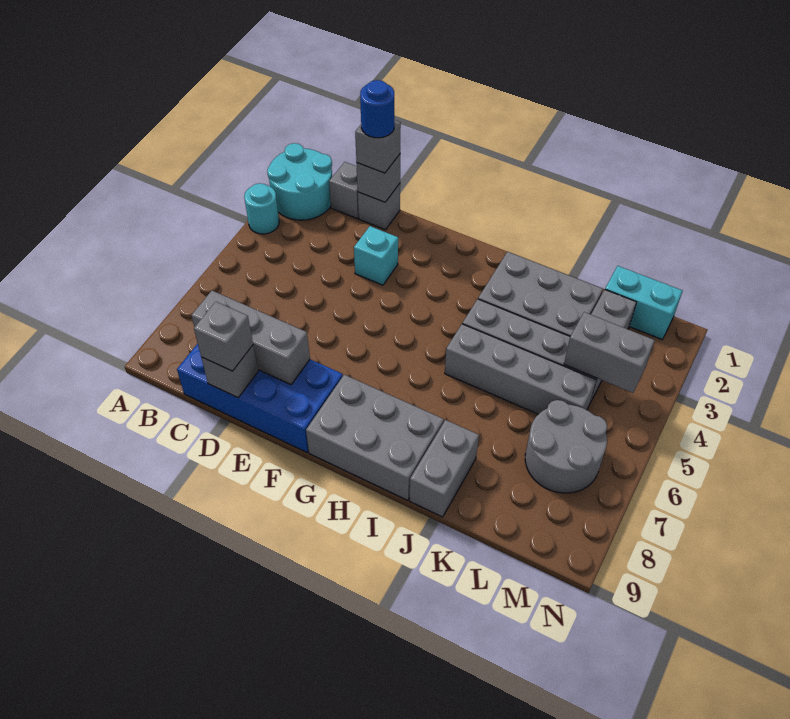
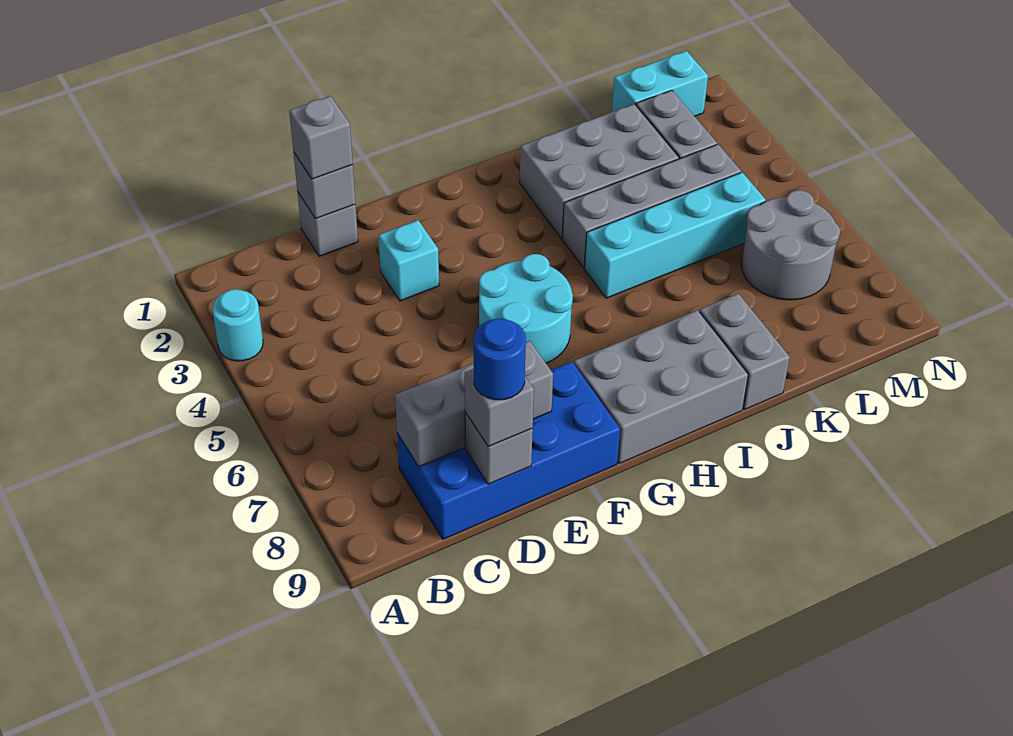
cyan 2x2 round brick [267,143,332,220] -> cyan 2x2 round brick moved to [479,254,573,363]
grey 1x1 brick [329,162,359,218] -> none
blue 1x1 round brick [360,80,394,138] -> blue 1x1 round brick moved to [474,318,526,400]
grey 1x4 brick [445,324,596,414] -> cyan 1x4 brick [585,172,766,298]
grey 1x2 brick [564,312,655,393] -> none

